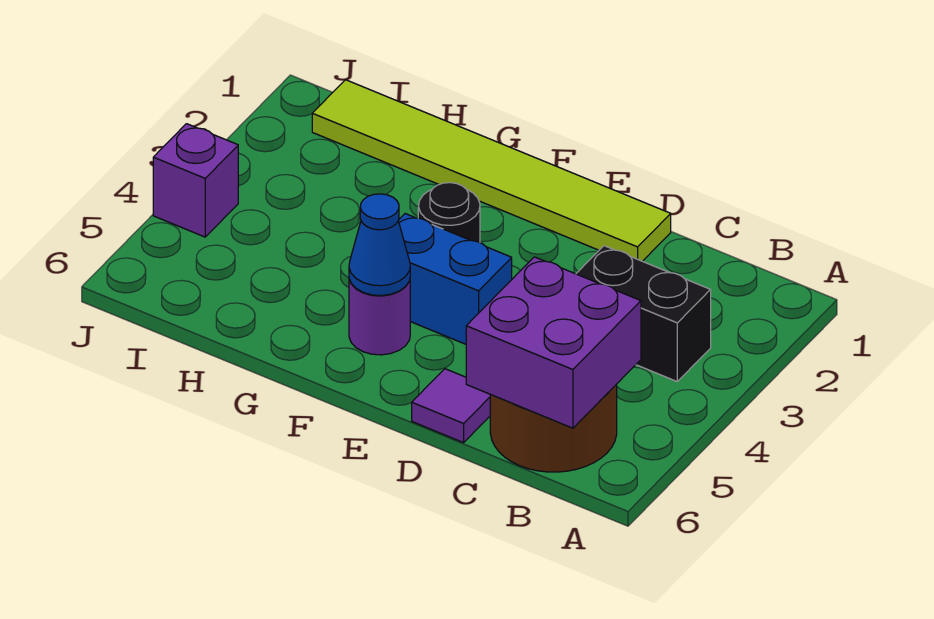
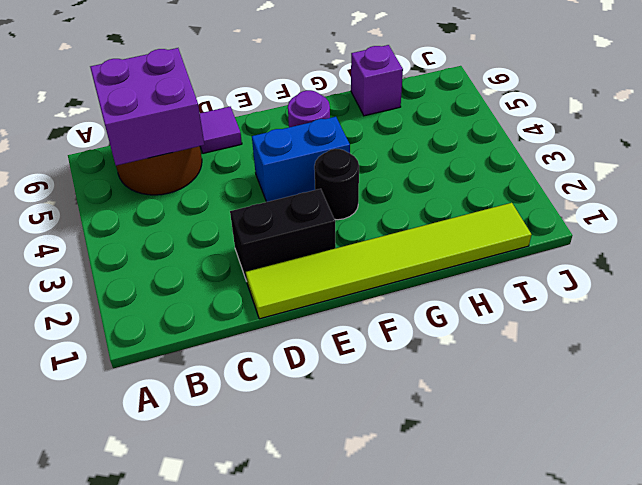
black 1x2 brick [576,246,711,381] -> black 1x2 brick moved to [230,189,336,281]
blue 1x1 cone [349,194,410,296] -> none
purple 1x1 brick [153,124,238,237] -> purple 1x1 brick moved to [351,45,403,116]

